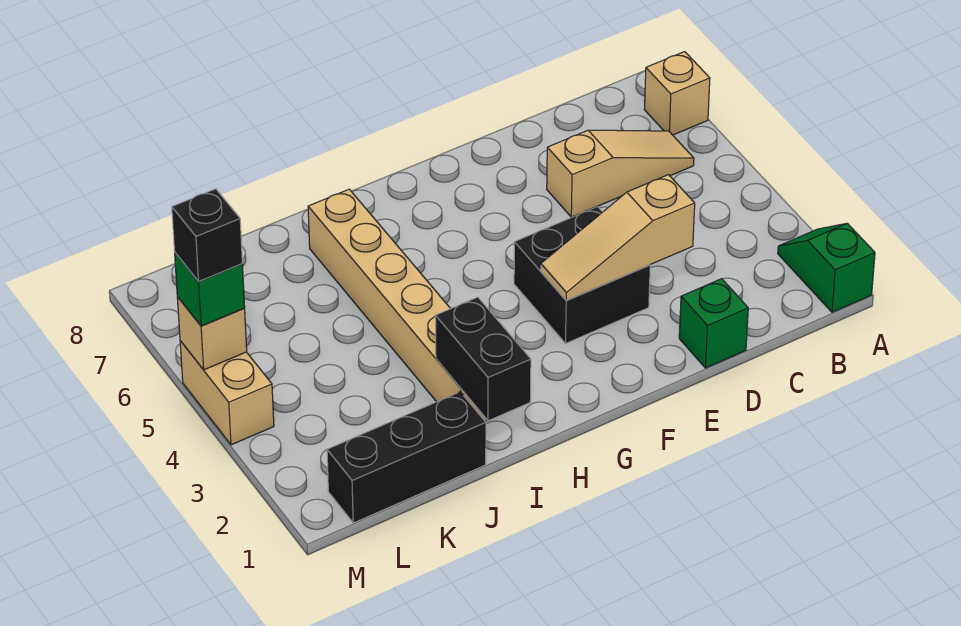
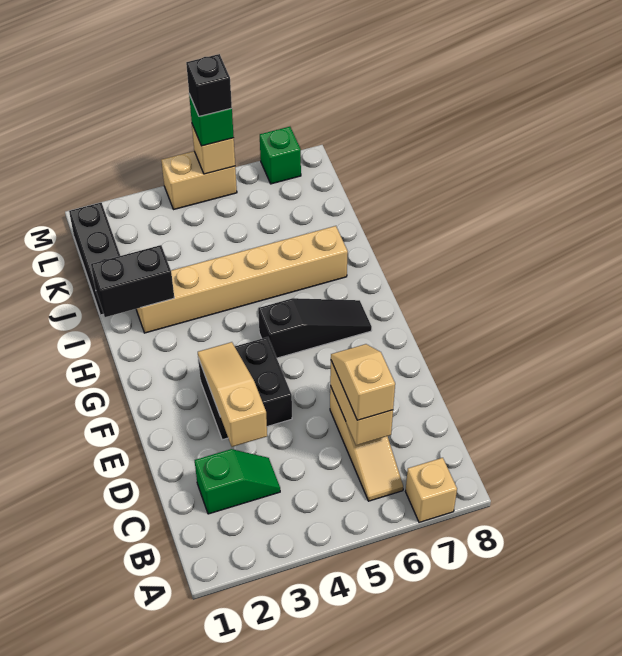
green 1x2 slope [778,223,875,312] -> green 1x2 slope moved to [195,449,280,514]
none -> tan 1x2 brick [330,361,393,445]
none -> tan 1x2 slope [331,344,395,420]
green 1x1 brick [679,279,748,368] -> green 1x1 brick moved to [260,127,301,184]
none -> black 1x3 slope [258,298,372,358]

